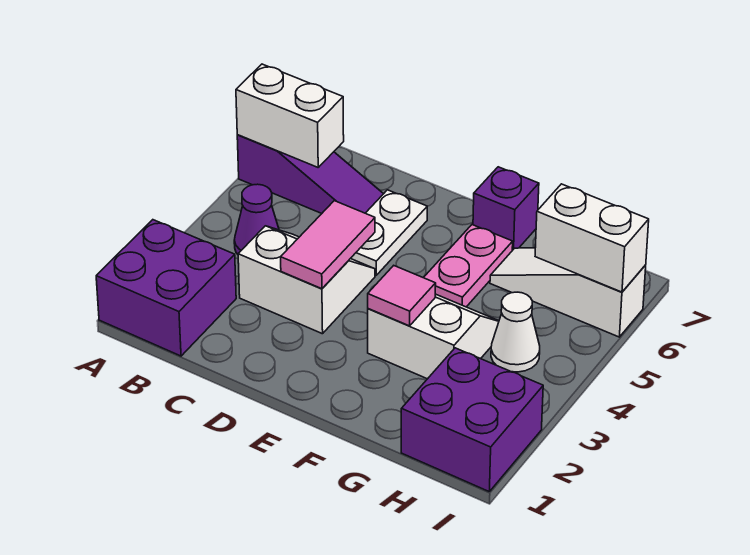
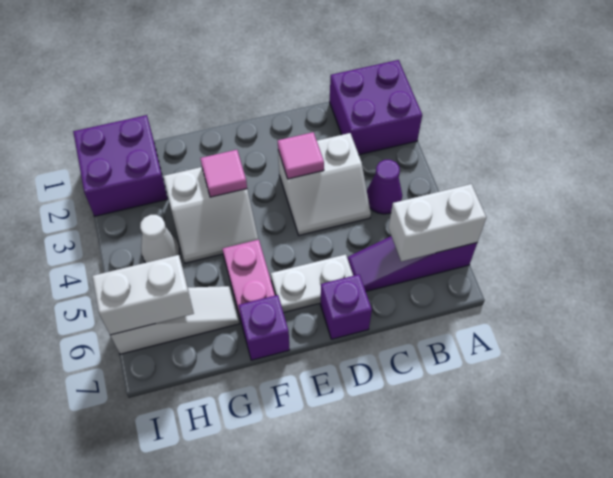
pink 1x2 tile [281,201,375,289] -> pink 1x1 tile [278,132,324,179]
white 1x2 plate [350,190,427,275] -> white 1x2 plate turned to [271,254,353,313]
none -> purple 1x1 brick [320,274,372,339]

